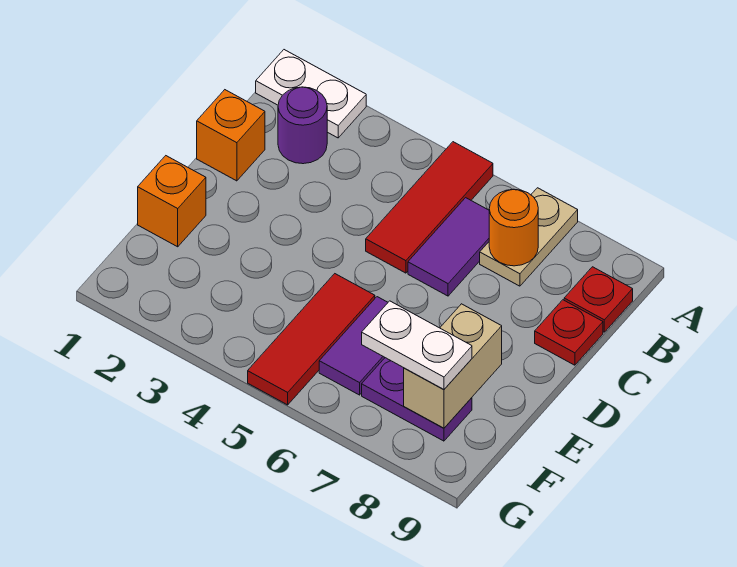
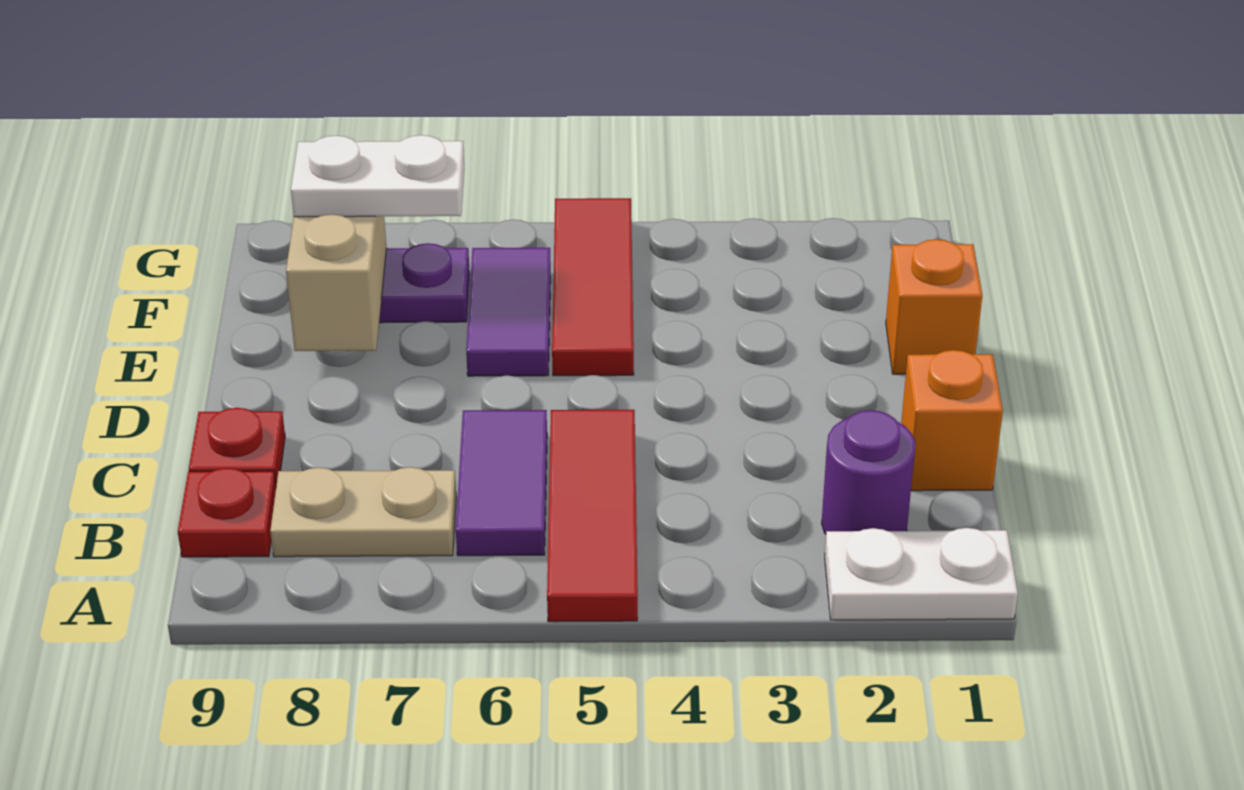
tan 1x2 plate [480,188,578,286] -> tan 1x2 plate turned to [270,467,456,557]
orange 1x1 round brick [489,189,538,266] -> none

